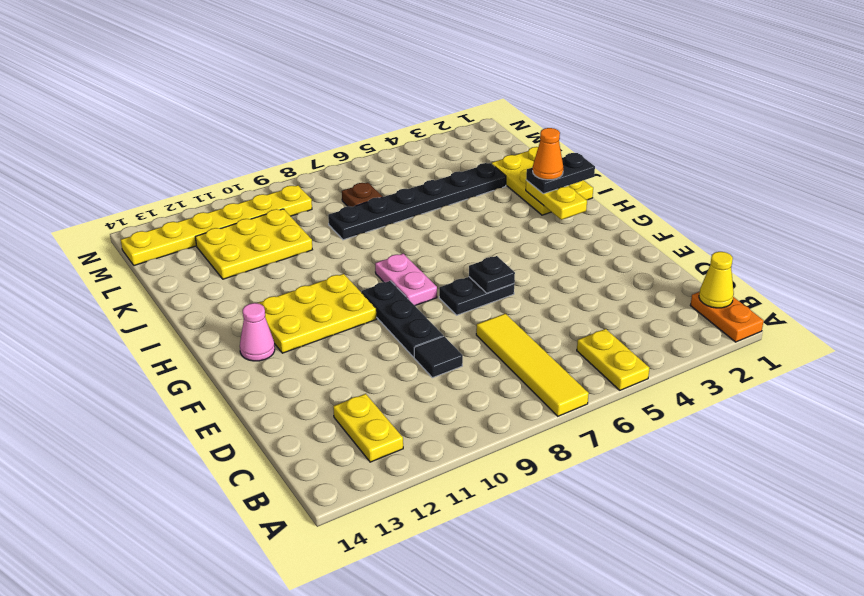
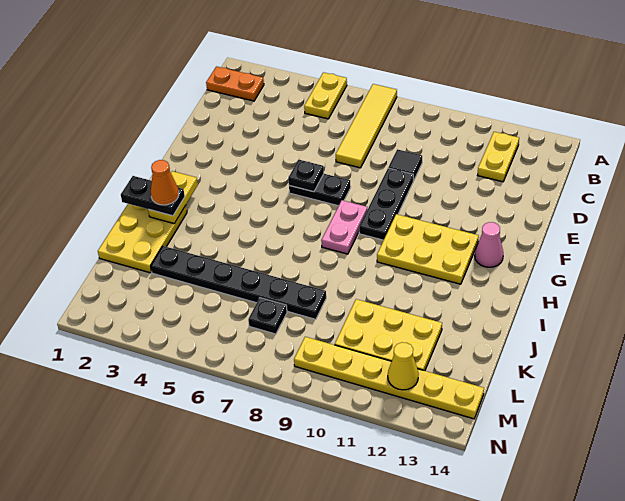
orange 1x2 plate [690,292,764,342] -> orange 1x2 plate turned to [206,67,264,101]
yellow 1x1 cone [699,252,734,308] -> yellow 1x1 cone moved to [388,342,419,390]
brown 1x1 plate [342,183,383,207] -> black 1x1 plate [248,298,287,334]

